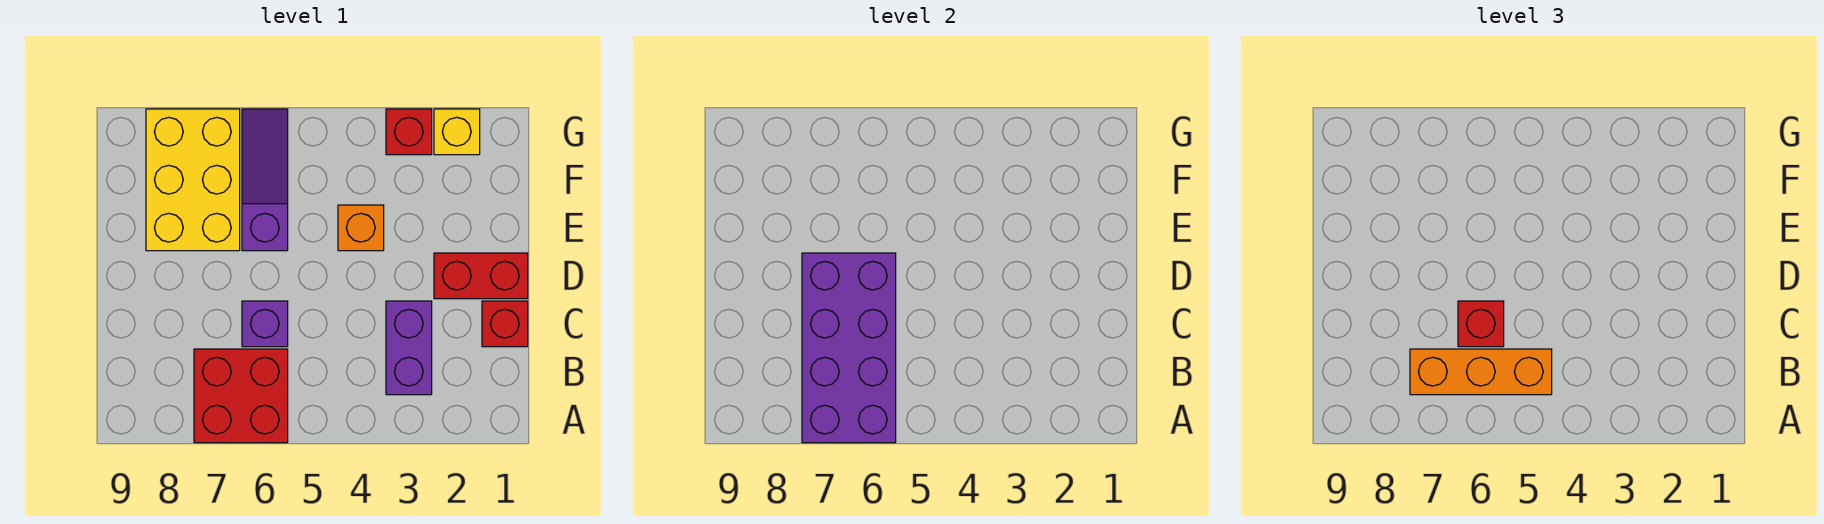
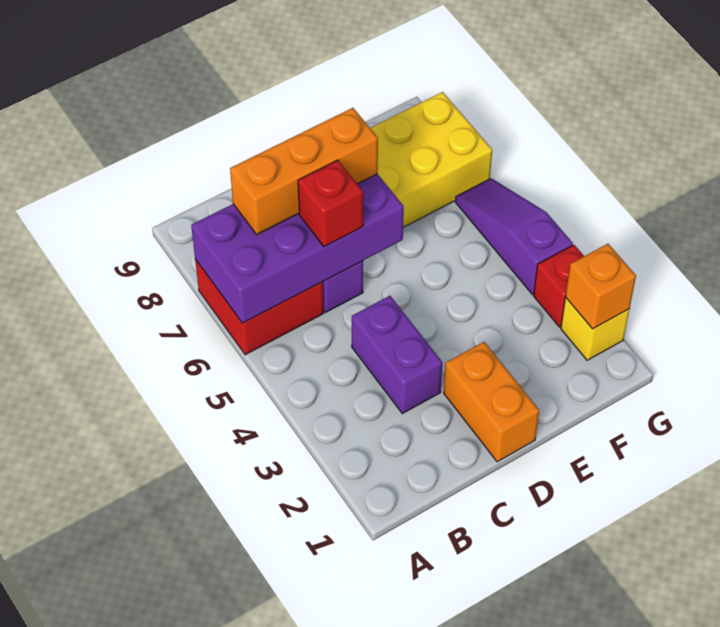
purple 1x2 brick [386,301,432,395] -> purple 1x2 brick turned to [352,296,442,414]
orange 1x3 brick [1410,349,1552,395] -> orange 1x3 brick turned to [230,108,378,234]
red 1x1 brick [482,301,528,347] -> none
red 1x2 brick [434,253,528,299] -> orange 1x2 brick [444,342,539,462]
orange 1x1 brick [338,205,384,251] -> orange 1x1 brick moved to [566,244,636,329]
purple 1x3 slope [242,109,288,251] -> purple 1x3 slope turned to [455,178,573,294]

